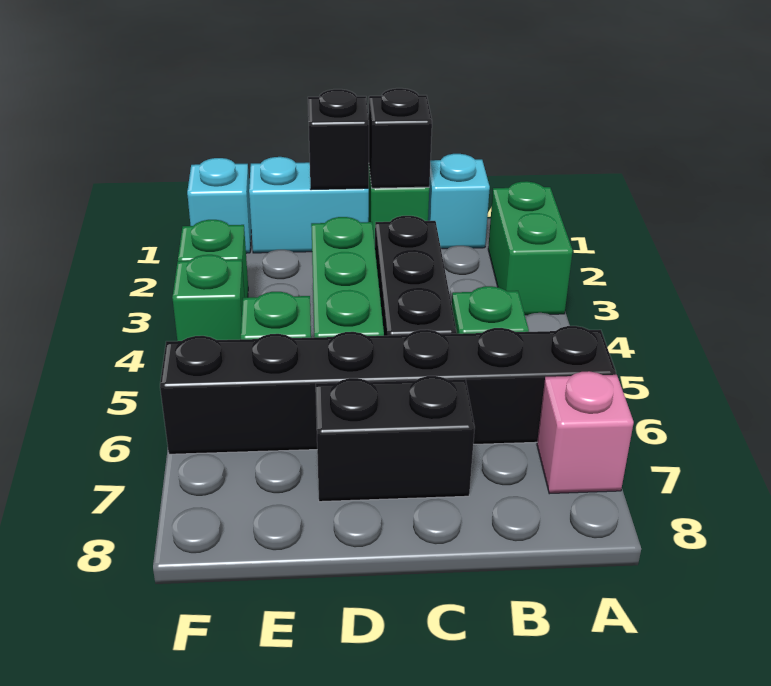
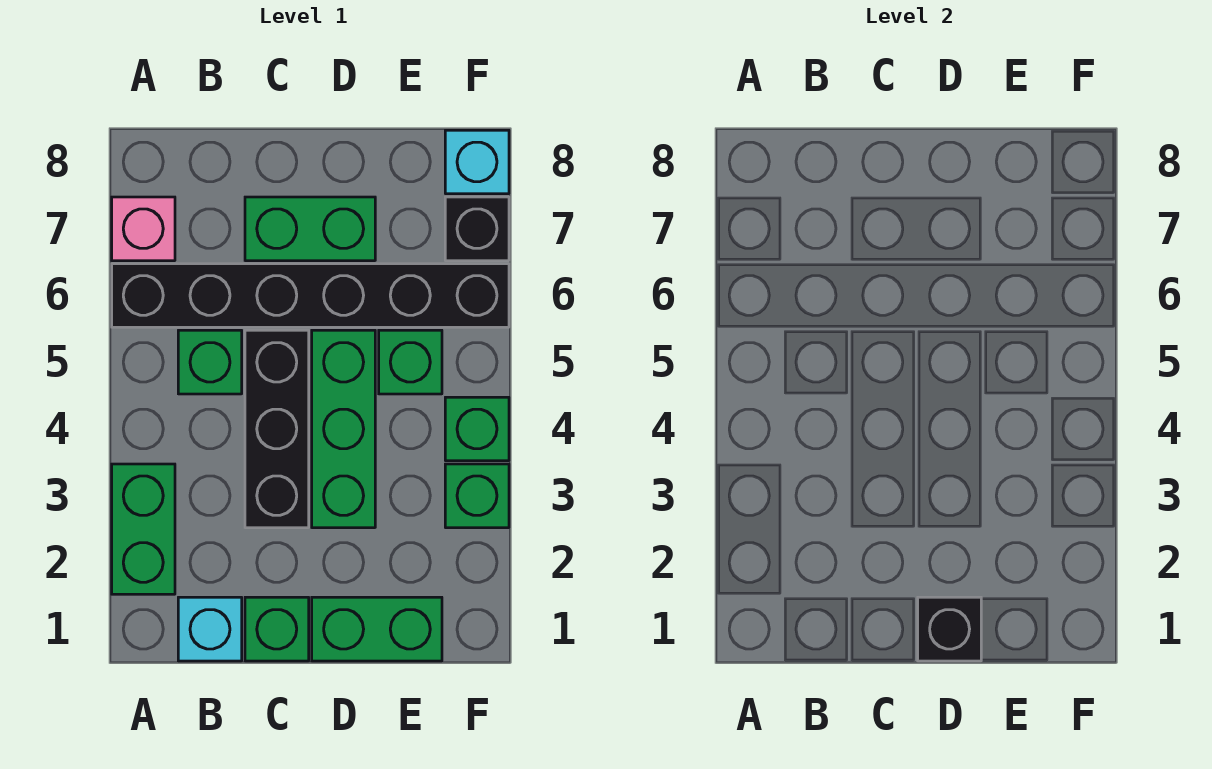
black 1x1 brick [369,88,432,188] -> black 1x1 brick moved to [445,197,509,261]
black 1x2 brick [316,376,475,502] -> green 1x2 brick [245,197,375,261]
cyan 1x2 brick [249,157,369,253] -> green 1x2 brick [312,597,442,661]
cyan 1x1 brick [187,158,251,253] -> cyan 1x1 brick moved to [445,130,509,194]

